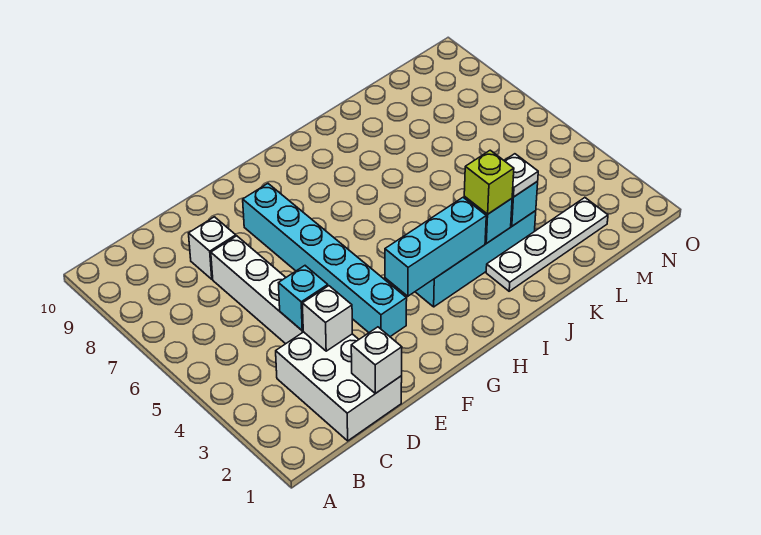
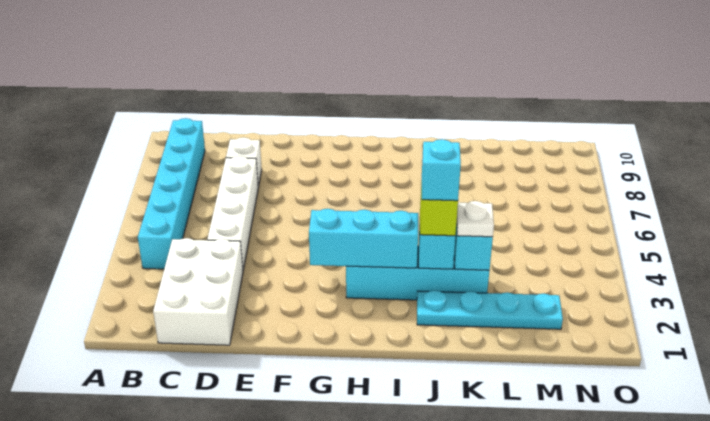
white 1x1 brick [351,327,402,394] -> none
white 1x1 brick [302,286,352,351] -> none
cyan 1x1 brick [279,266,328,331] -> cyan 1x1 brick moved to [422,139,461,201]
cyan 1x6 brick [243,184,407,337] -> cyan 1x6 brick moved to [138,118,205,269]
white 1x4 plate [486,198,608,291] -> cyan 1x4 plate [417,290,563,329]

